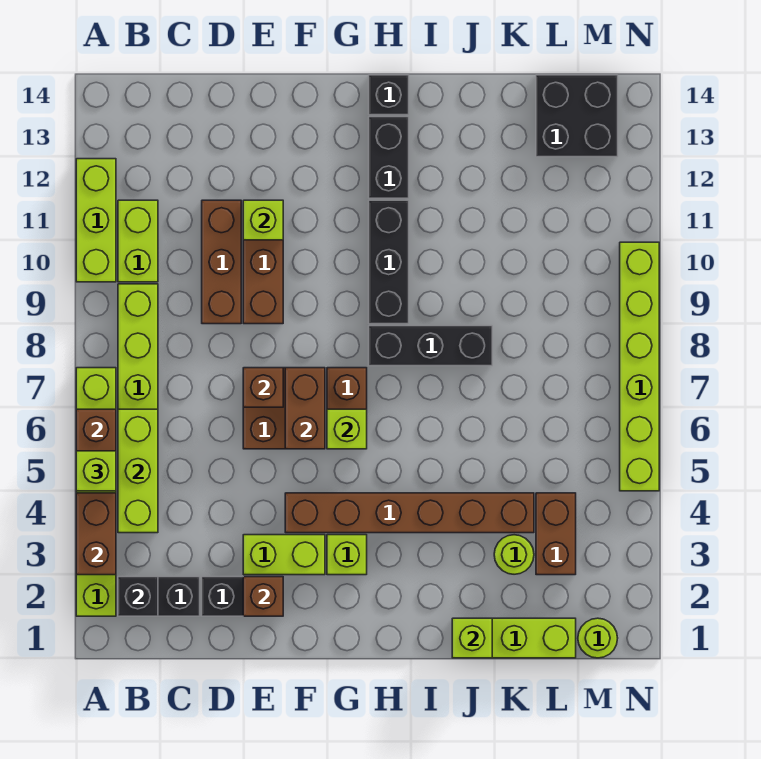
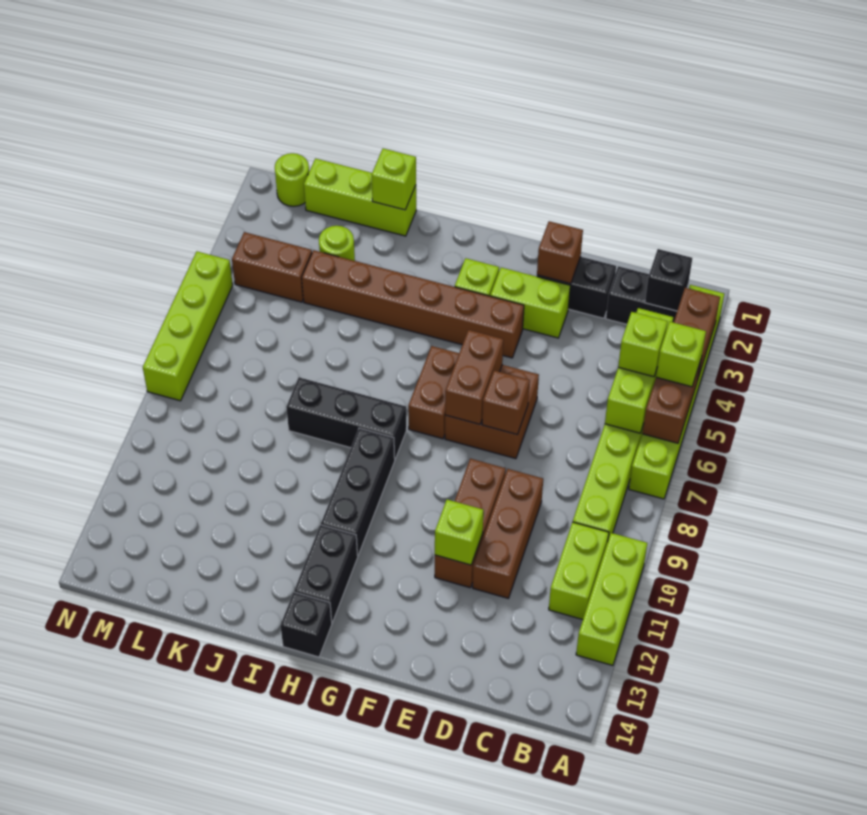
lime 1x1 brick [327,409,367,449] -> lime 1x1 brick moved to [618,312,668,377]
brown 1x2 brick [536,493,576,575] -> brown 1x2 brick turned to [232,232,312,302]
black 2x2 brick [536,75,618,157] -> none
lime 1x6 brick [620,242,659,491] -> lime 1x4 brick [143,251,233,401]

